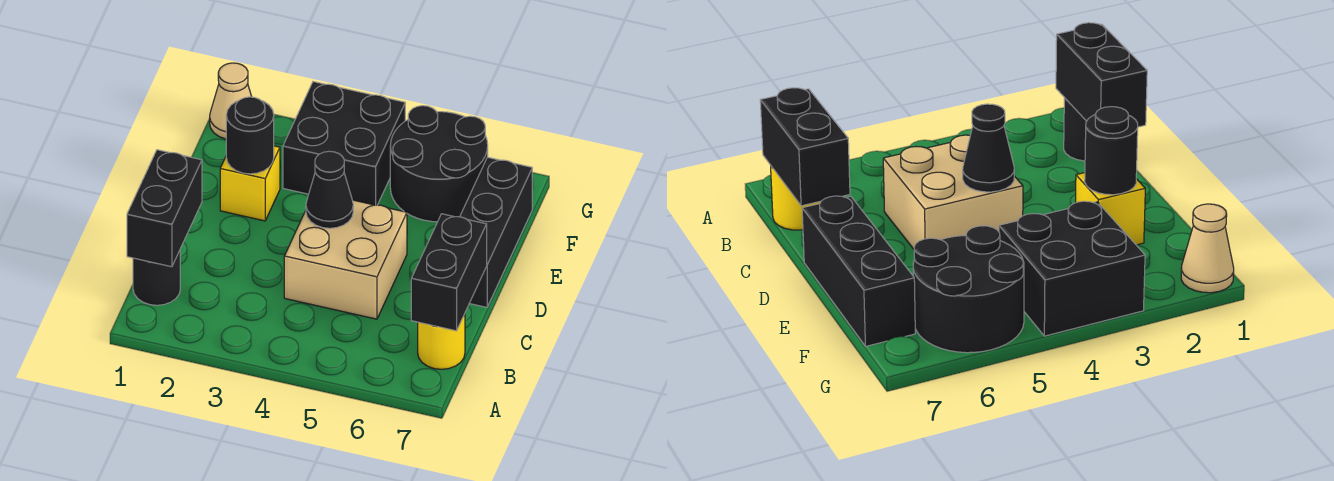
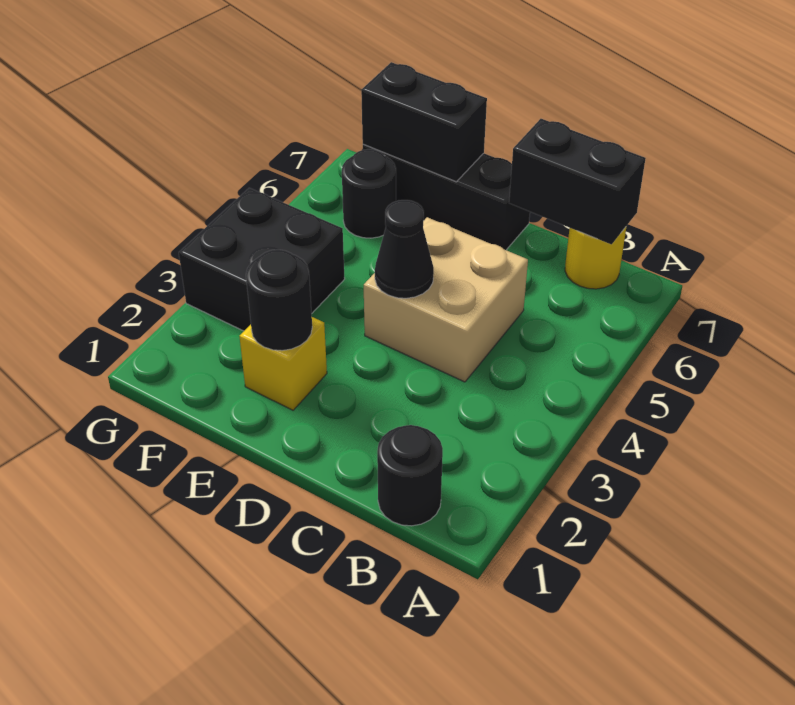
black 1x2 brick [127,150,202,267] -> black 1x2 brick moved to [361,62,487,182]
black 2x2 round brick [390,106,488,222] -> black 1x1 round brick [342,149,396,238]
tan 1x1 cone [210,63,252,139] -> none

